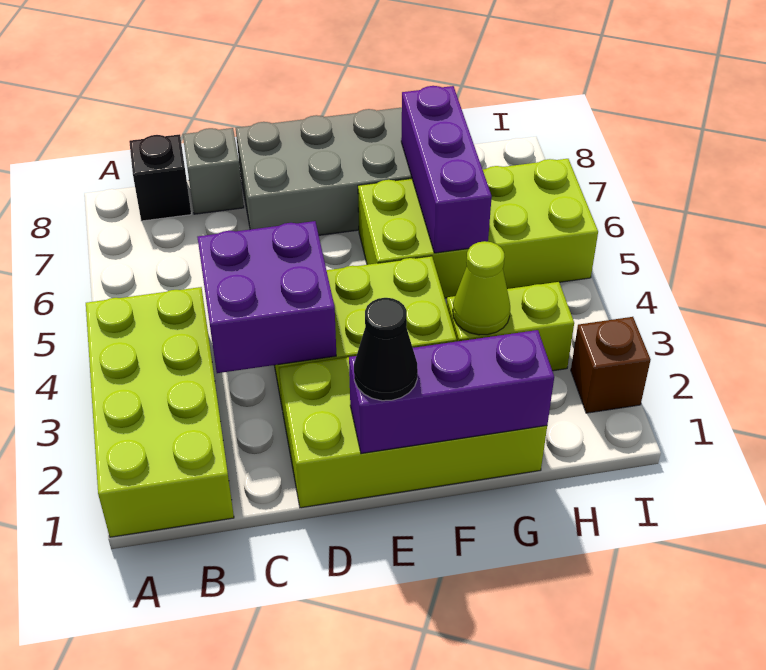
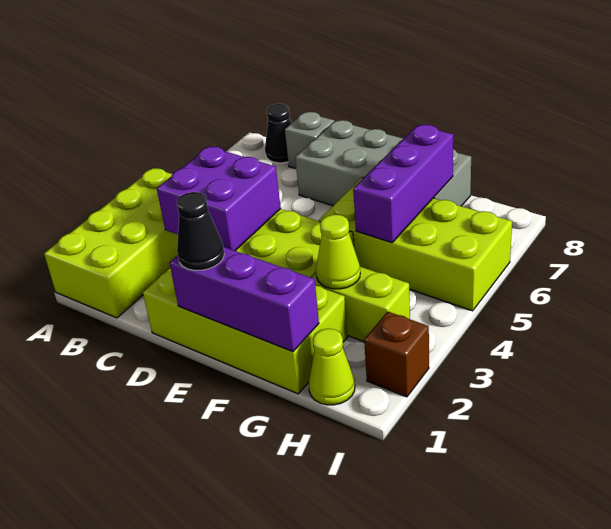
black 1x1 brick [129,134,191,221] -> black 1x1 cone [265,104,291,163]
none -> lime 1x1 cone [308,328,355,405]

